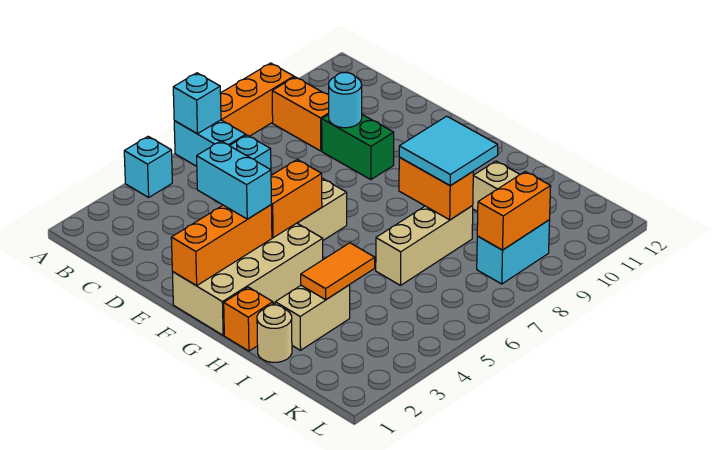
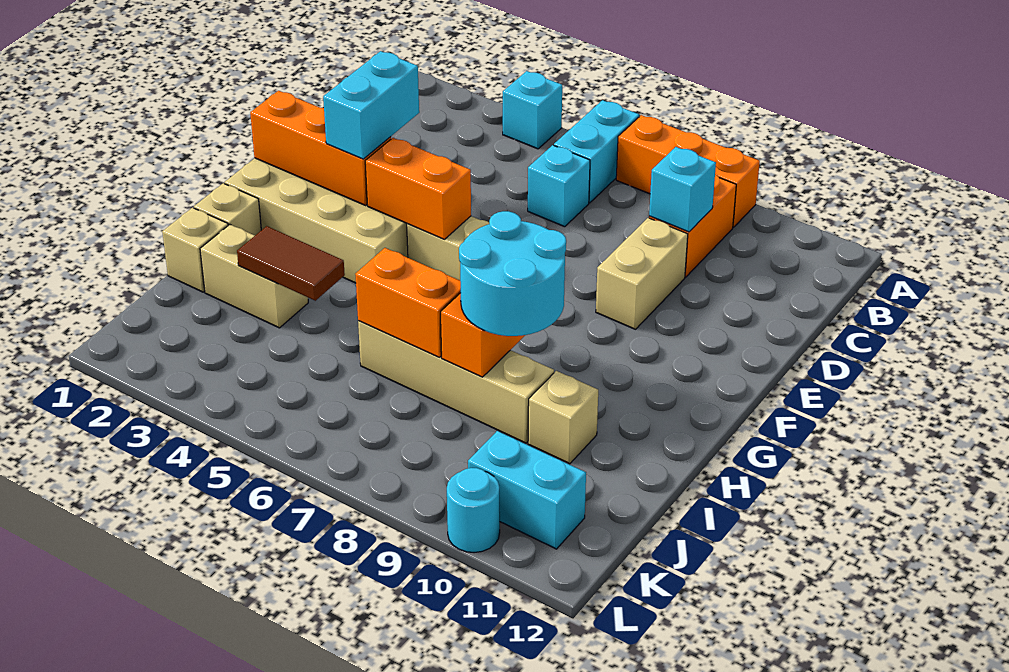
cyan 1x1 brick [173,73,221,134] -> cyan 1x1 brick moved to [649,147,716,232]
green 1x2 brick [322,115,394,180] -> tan 1x2 brick [596,218,688,329]
cyan 1x1 round brick [329,73,362,128] -> cyan 1x1 round brick moved to [447,468,500,553]
orange 1x1 brick [224,287,273,351] -> tan 1x1 brick [194,183,261,235]
cyan 2x2 tile [399,116,498,186] -> cyan 2x2 round brick [459,211,566,336]
tan 1x1 round brick [257,305,292,362] -> tan 1x1 brick [162,208,228,292]
orange 1x2 tile [301,243,375,300] -> brown 1x2 tile [237,226,345,301]
tan 1x3 brick [376,206,473,285] -> tan 1x4 brick [358,321,554,443]
cyan 1x2 brick [477,220,550,284] -> cyan 1x2 brick moved to [468,431,586,549]
orange 1x2 brick [477,171,551,250] -> orange 1x2 brick moved to [355,248,461,357]

